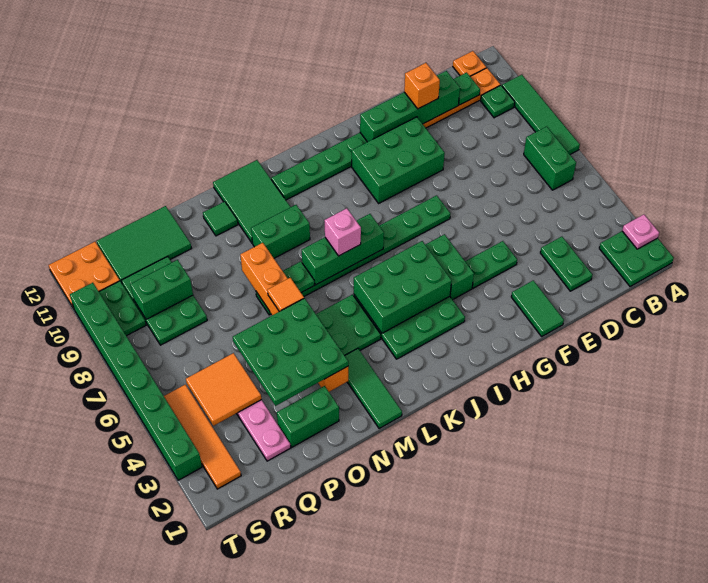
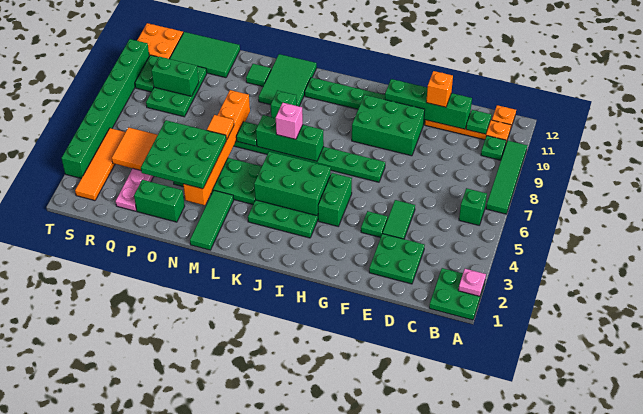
green 1x2 brick [524,126,576,190] -> green 1x1 brick [459,188,487,225]
green 1x2 plate [540,237,592,291] -> green 2x2 plate [369,234,425,284]
green 1x2 tile [511,280,564,336] -> green 1x2 tile moved to [382,200,415,239]
green 1x2 plate [465,241,517,288] -> green 1x1 plate [361,211,388,237]
green 1x2 brick [251,205,310,258] -> green 1x1 brick [271,91,297,118]

